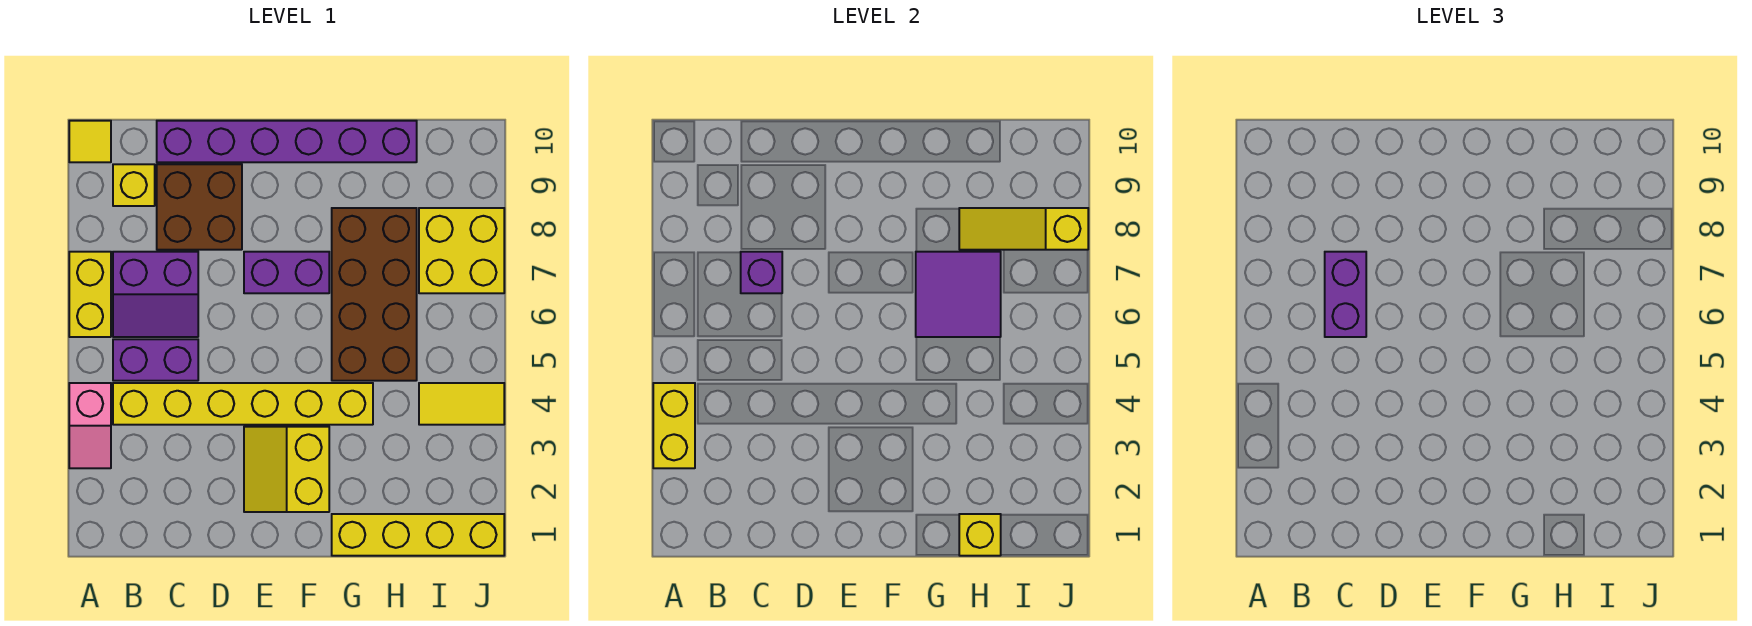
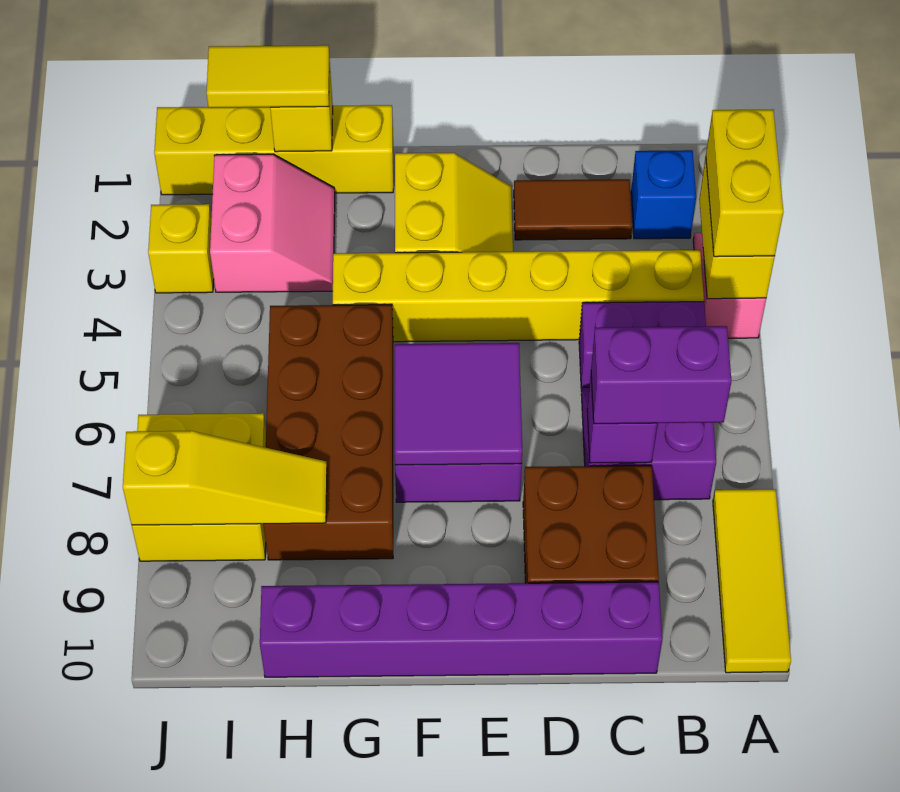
yellow 1x2 brick [69,252,111,337] -> yellow 1x2 brick moved to [706,109,783,257]
yellow 1x1 tile [69,121,111,162] -> yellow 1x3 tile [713,489,791,673]
none -> blue 1x1 brick [631,150,696,239]
yellow 1x1 brick [113,164,155,206] -> yellow 1x1 brick moved to [148,204,214,293]
none -> brown 1x2 tile [514,179,632,240]
purple 1x2 brick [1325,252,1366,337] -> purple 1x2 brick turned to [591,326,731,424]
purple 2x2 tile [916,252,1001,337] -> purple 2x2 tile moved to [395,343,522,465]
none -> pink 2x2 slope [210,154,335,292]
yellow 1x2 tile [419,383,504,425] -> yellow 1x2 tile moved to [206,45,330,108]

